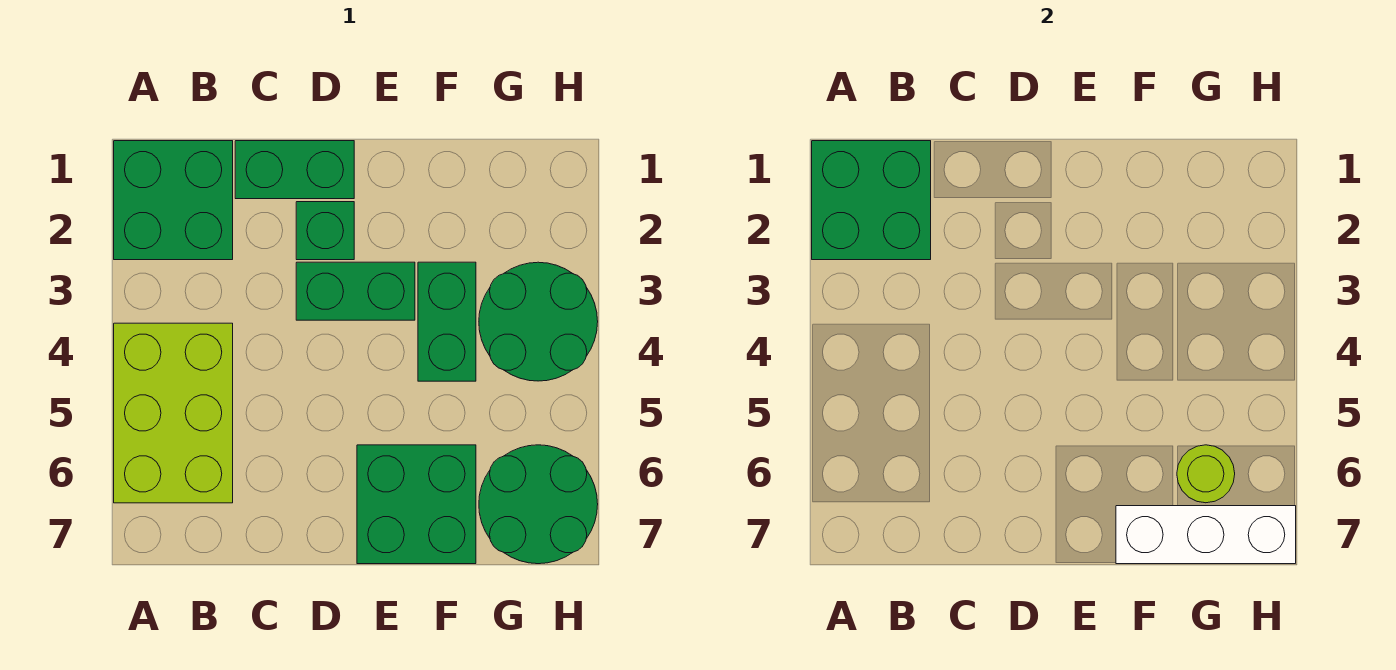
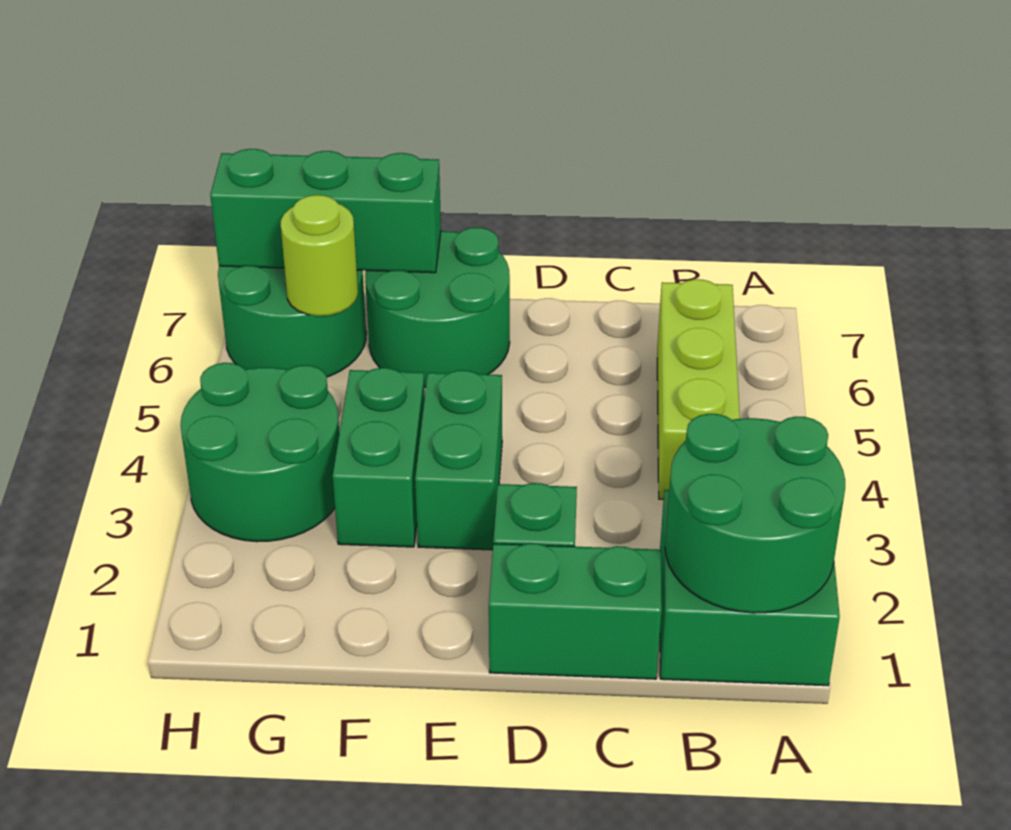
green 2x2 brick [812,141,931,260] -> green 2x2 round brick [665,414,845,613]
lime 2x3 brick [114,323,233,503] -> lime 1x3 brick [657,279,740,499]
green 1x2 brick [296,262,415,320] -> green 1x2 brick turned to [415,370,502,550]
green 2x2 brick [357,445,476,564] -> green 2x2 round brick [365,227,510,387]
white 1x3 brick [1116,506,1296,564] -> green 1x3 brick [210,149,441,273]

